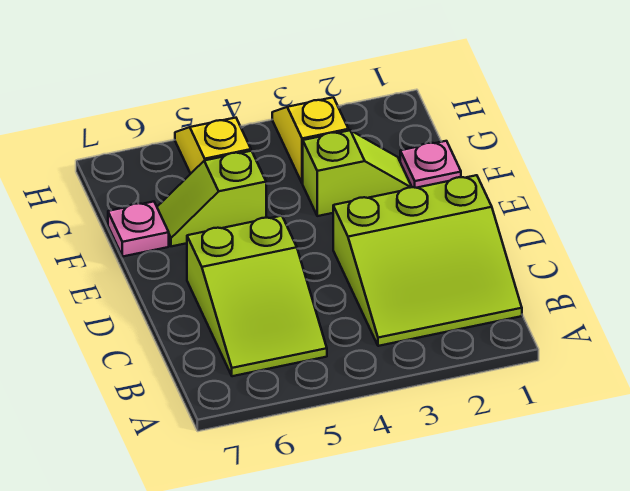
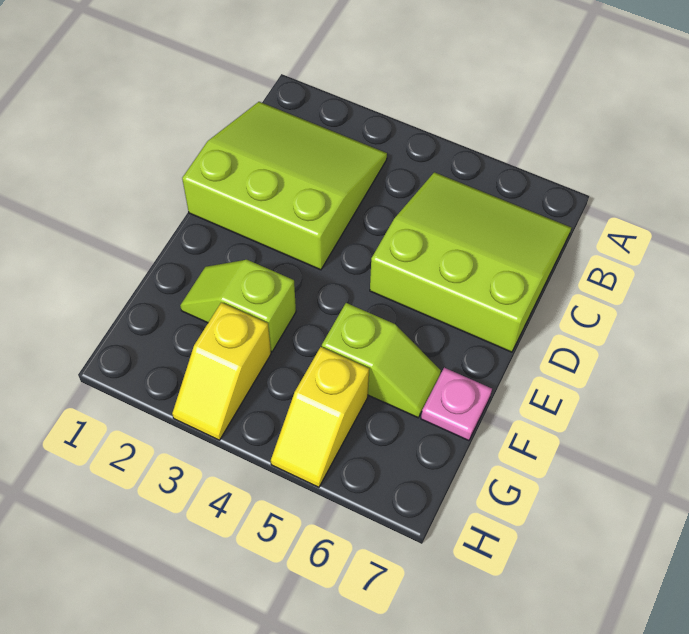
lime 2x3 slope [187,216,327,376] -> lime 3x3 slope [370,172,571,352]
pink 1x1 plate [400,141,461,188] -> none

